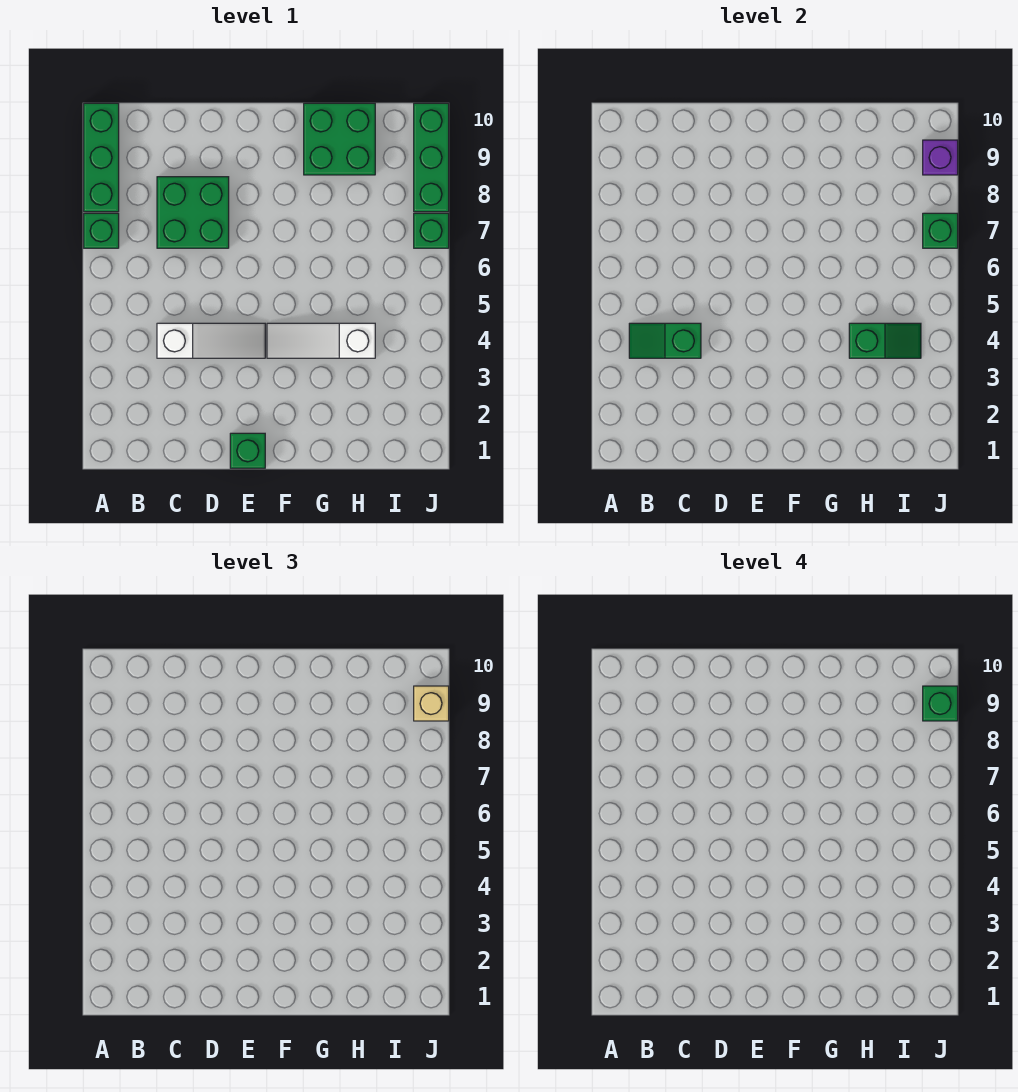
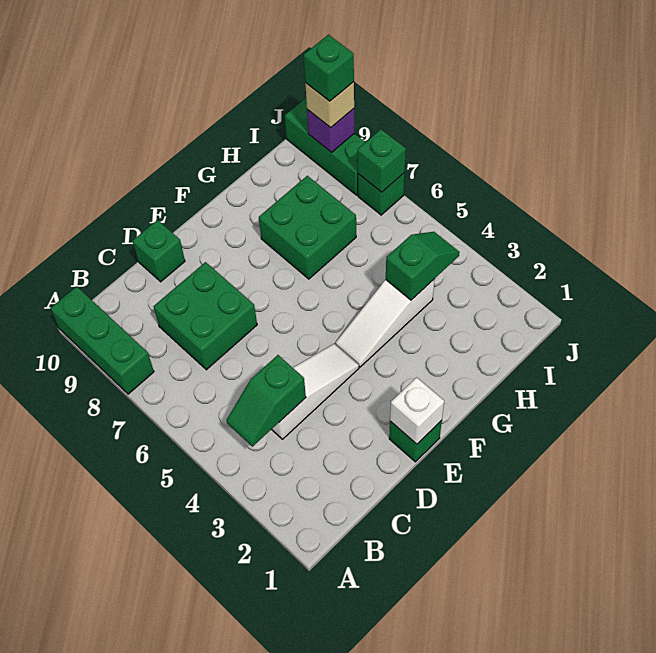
green 1x1 brick [84,213,119,248] -> green 1x1 brick moved to [132,220,185,282]
none -> white 1x1 brick [390,377,444,444]
green 2x2 brick [304,103,375,175] -> green 2x2 brick moved to [259,176,356,279]

